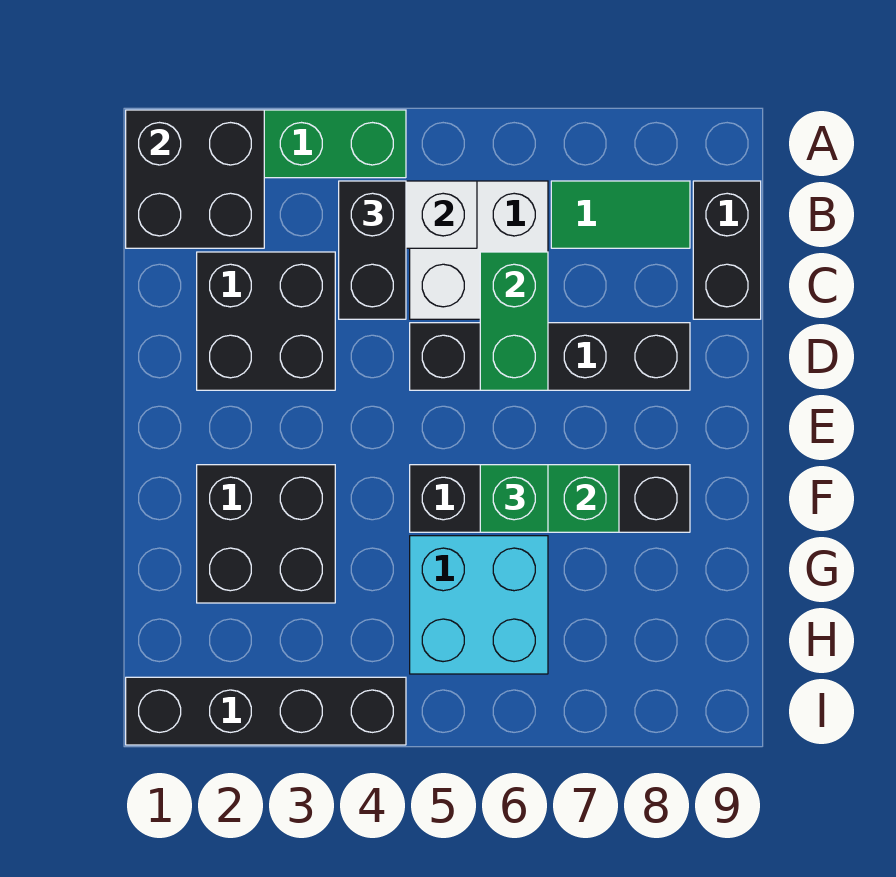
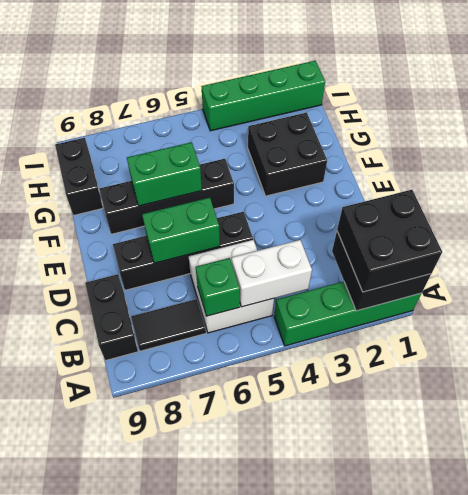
black 1x2 brick [339,181,406,319] -> black 1x2 brick moved to [55,138,103,215]
green 1x2 tile [551,181,690,248] -> black 1x2 tile [131,299,206,351]
black 2x2 brick [197,252,335,390] -> black 2x2 brick moved to [337,190,442,292]
green 1x2 brick [480,252,548,390] -> green 1x2 brick turned to [142,198,220,263]
green 1x1 brick [480,465,548,532] -> green 1x1 brick moved to [196,258,240,316]
cyan 2x2 brick [410,536,548,674] -> none
black 1x4 brick [126,677,406,745] -> green 1x4 brick [202,61,325,131]

